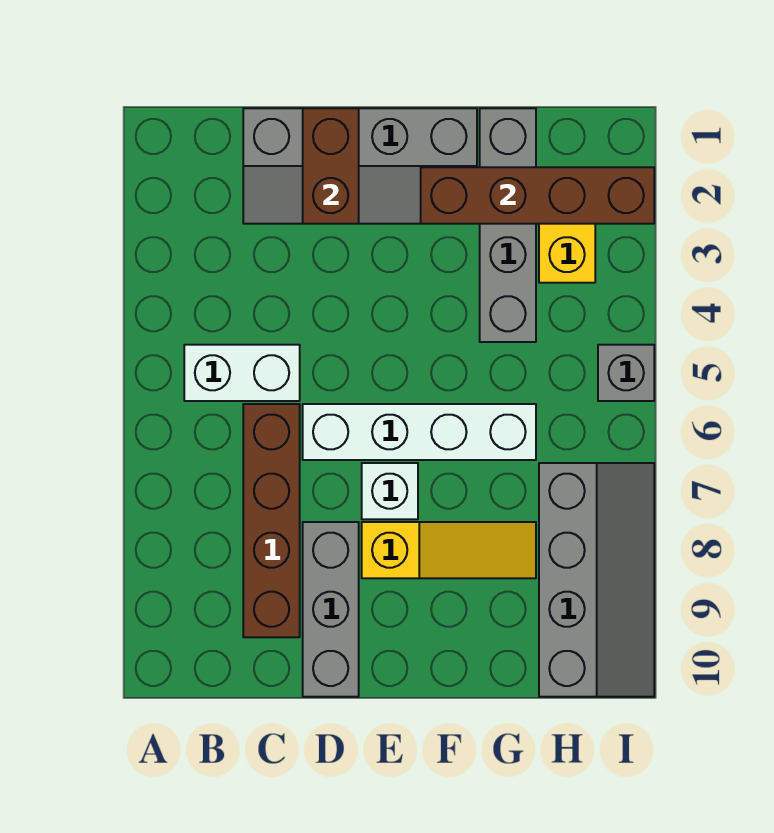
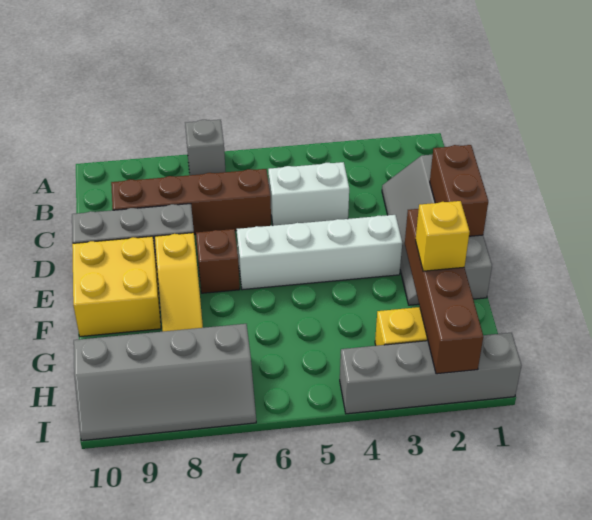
white 1x2 brick [184,345,300,401] -> white 1x2 brick turned to [268,162,349,226]
brown 1x2 brick [303,108,359,224] -> brown 1x2 brick turned to [430,145,488,236]
white 1x4 brick [303,404,536,460] -> white 1x4 brick turned to [237,215,402,290]
white 1x1 brick [362,463,418,519] -> brown 1x1 brick [196,229,240,293]
none -> yellow 2x2 brick [72,236,161,337]
grey 1x4 brick [480,108,536,342] -> grey 1x4 brick moved to [340,333,521,414]
none -> yellow 1x1 brick [416,201,470,271]
grey 1x1 brick [598,345,654,401] -> grey 1x1 brick moved to [185,120,226,175]

